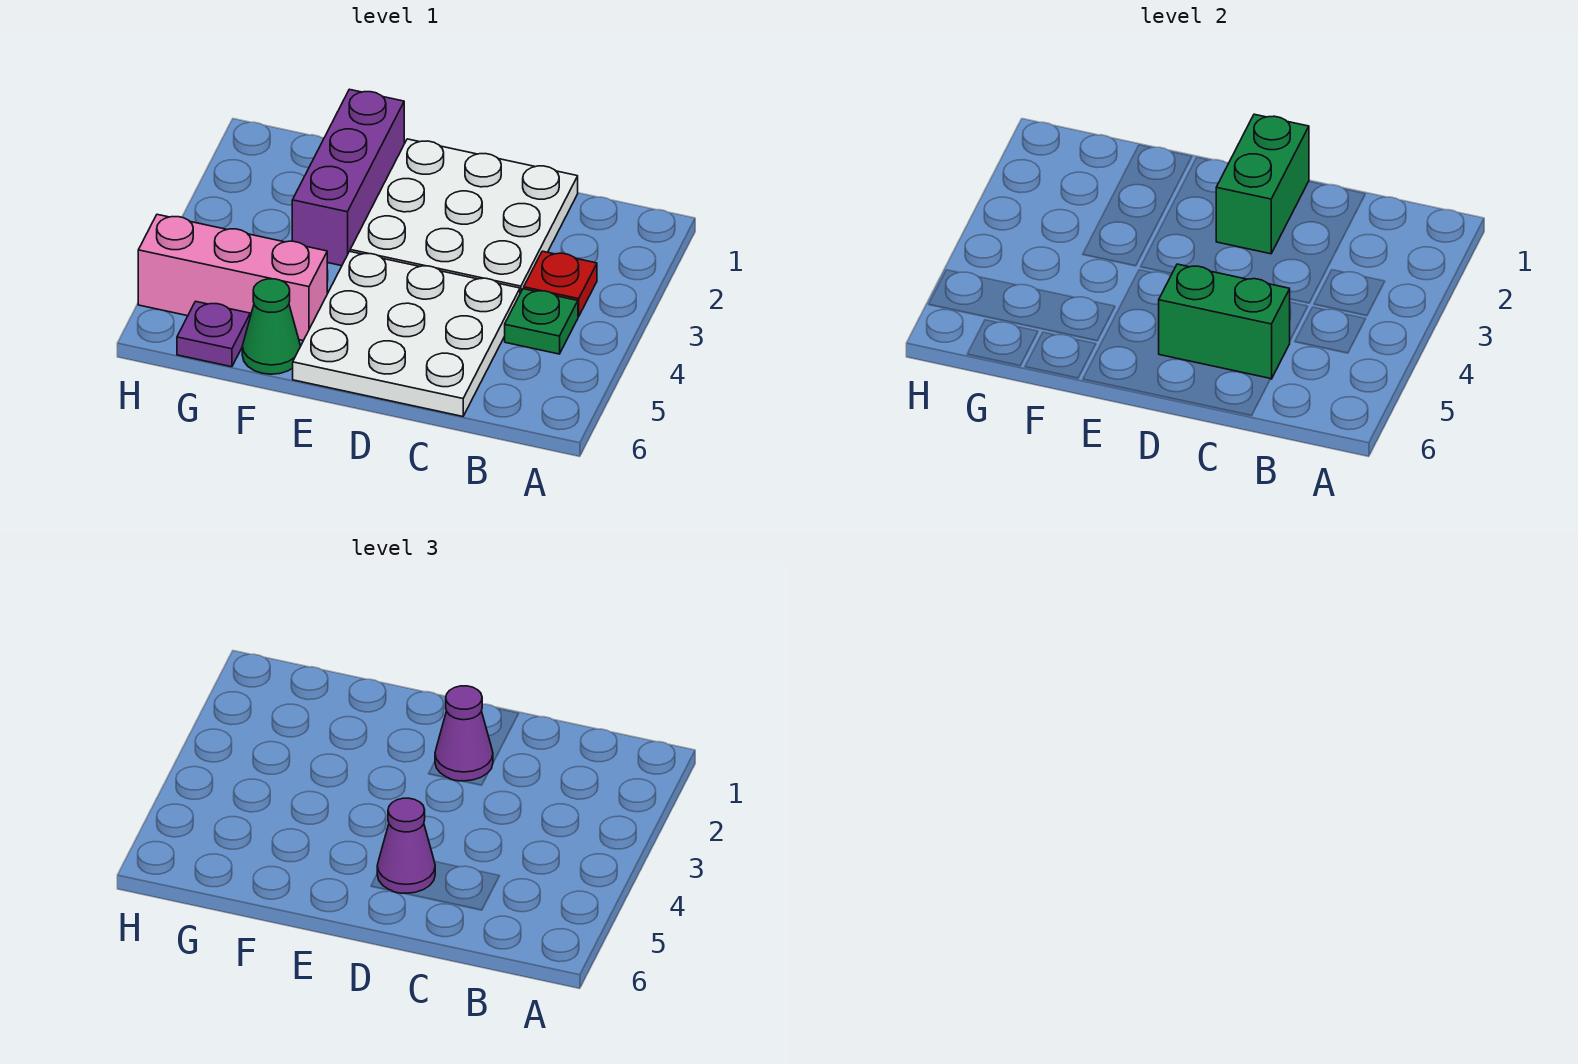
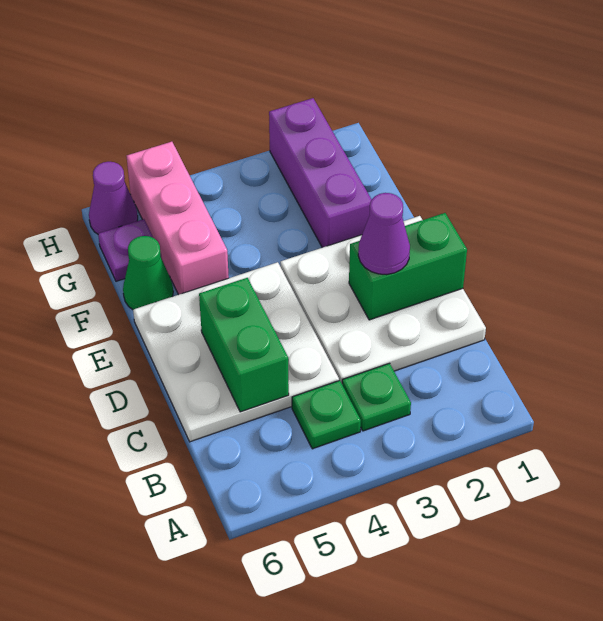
red 1x1 plate [524,251,597,317] -> green 1x1 plate [342,363,411,431]
purple 1x1 cone [377,798,435,893] -> purple 1x1 cone moved to [89,162,138,234]
purple 1x3 brick [292,89,404,266] -> purple 1x3 brick turned to [269,98,372,248]

